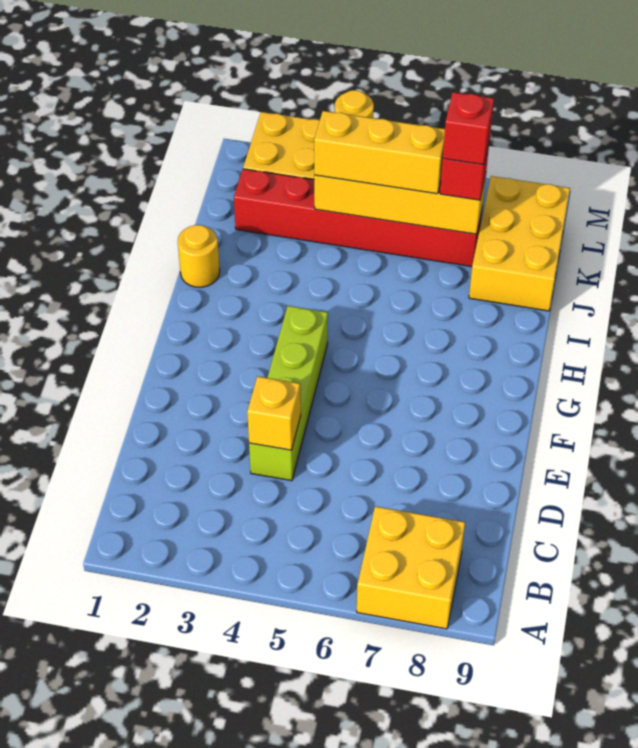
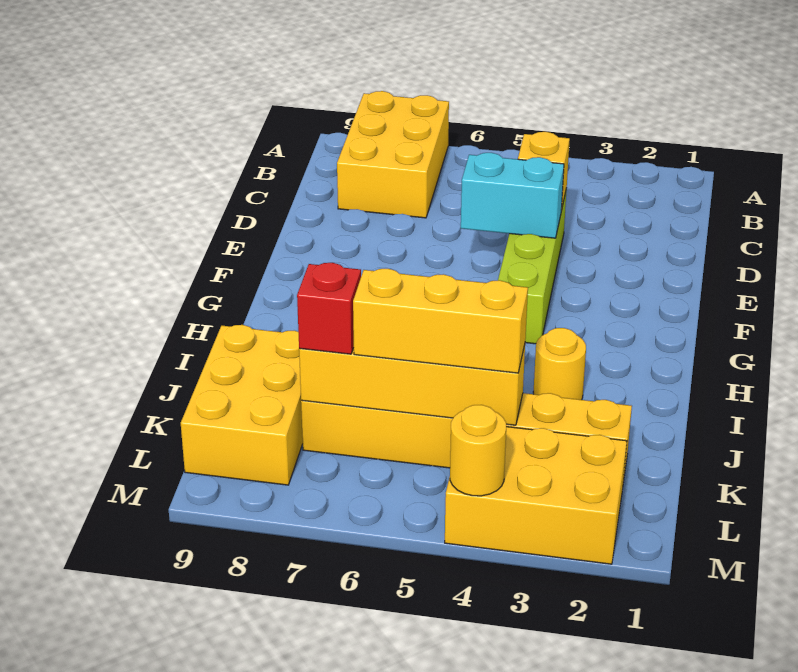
yellow 2x2 brick [357,506,465,629] -> yellow 2x3 brick [337,91,449,218]
none -> cyan 1x2 brick [461,153,564,238]
yellow 1x1 round brick [178,225,220,287] -> yellow 1x1 round brick moved to [533,328,586,400]
red 1x6 brick [234,169,482,267] -> yellow 1x6 brick [301,393,632,482]
red 1x1 brick [443,92,494,165] -> none

